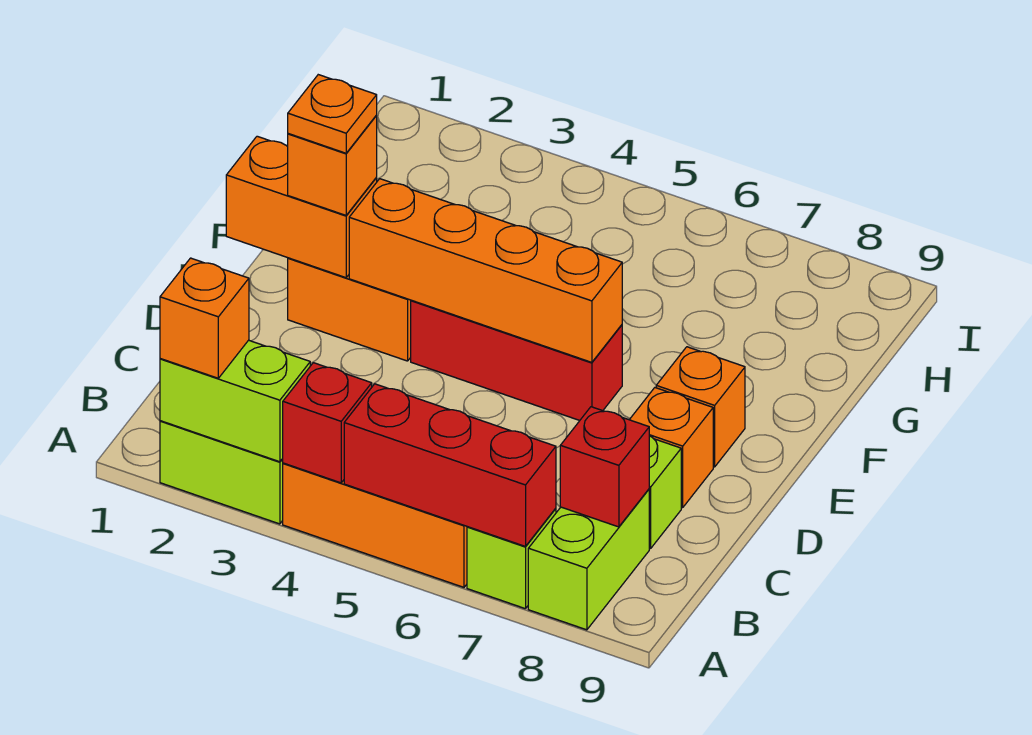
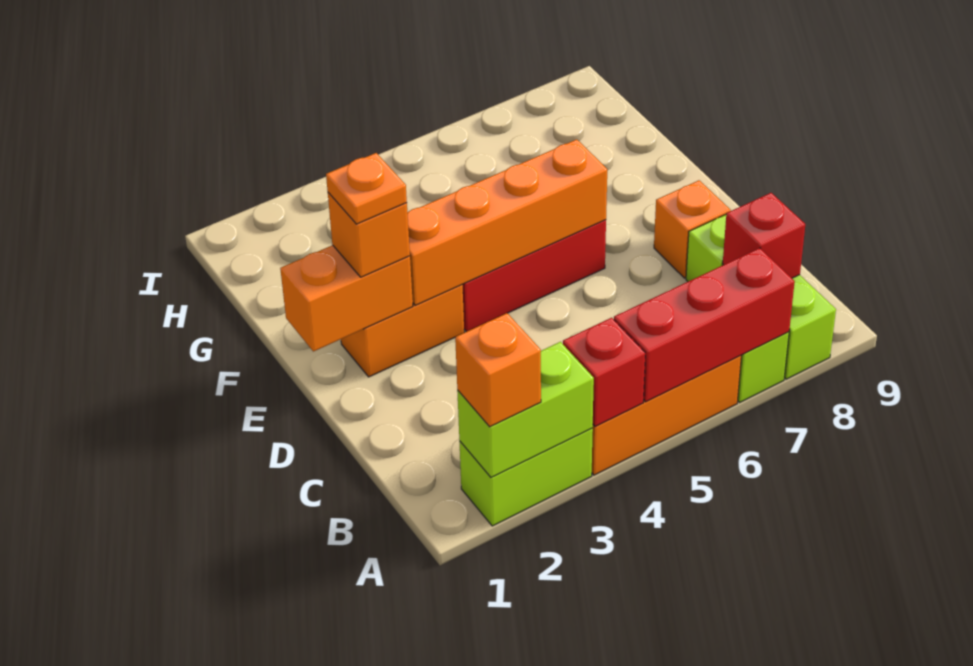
orange 1x1 brick [656,347,745,467] -> none

